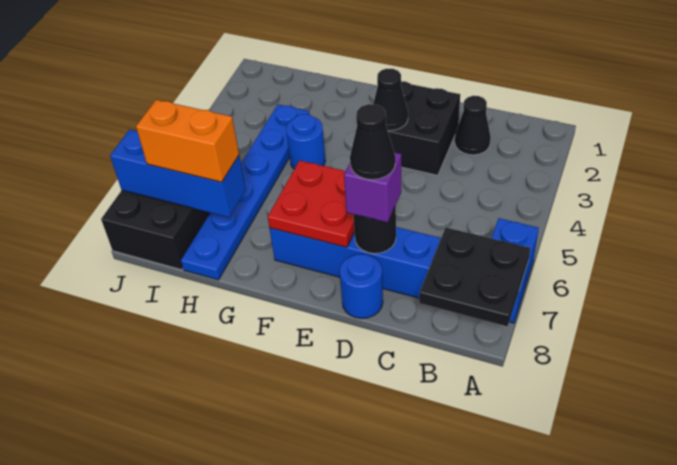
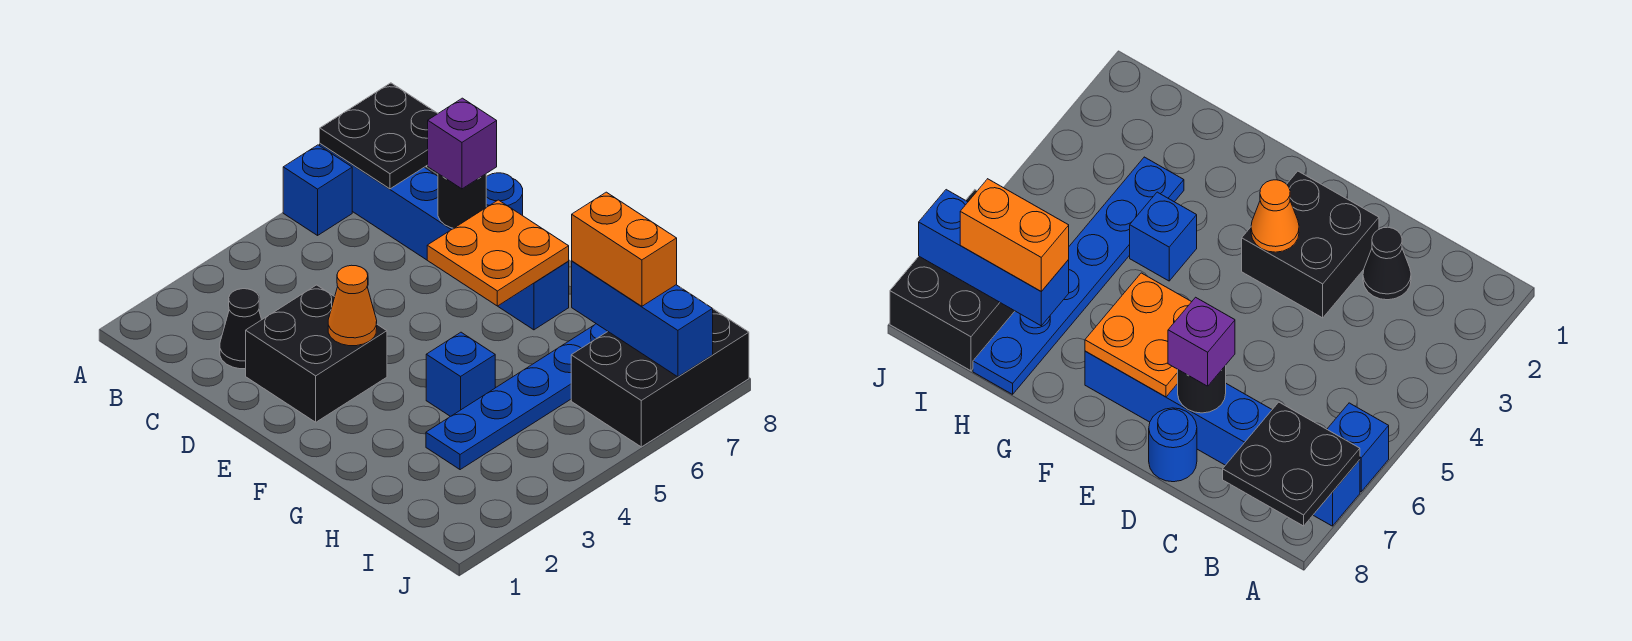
black 1x1 cone [350,104,395,180] -> none
black 1x1 cone [373,69,408,131] -> orange 1x1 cone [328,265,377,346]
red 2x2 plate [268,160,354,247] -> orange 2x2 plate [427,200,569,306]
blue 1x1 round brick [286,114,325,169] -> blue 1x1 brick [426,332,495,417]

